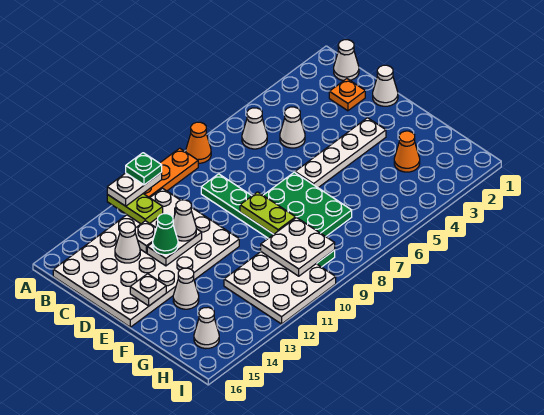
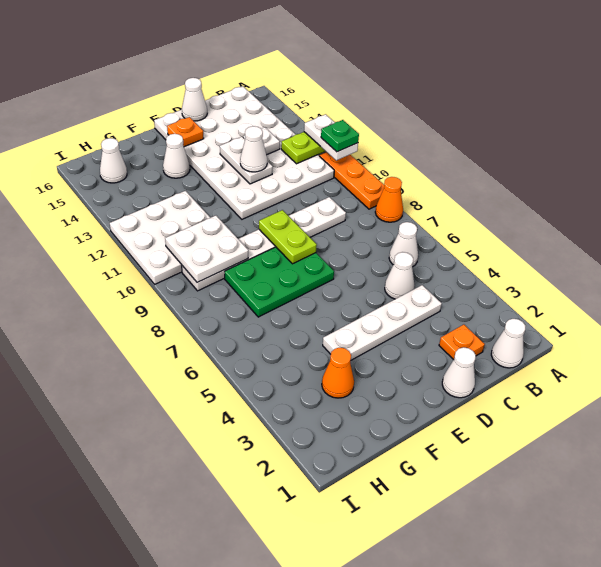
green 1x6 plate [201,174,335,267] -> white 1x6 plate [182,197,346,291]
white 1x1 cone [115,222,140,263] -> white 1x1 cone moved to [182,78,207,121]
green 1x1 cone [153,214,178,255] -> none
white 1x4 plate [295,118,386,188] -> white 1x4 plate turned to [323,285,442,360]
lime 1x2 plate [240,192,296,234] -> lime 1x2 plate turned to [259,210,317,264]
white 1x1 plate [130,274,166,306] -> orange 1x1 plate [167,117,204,147]

